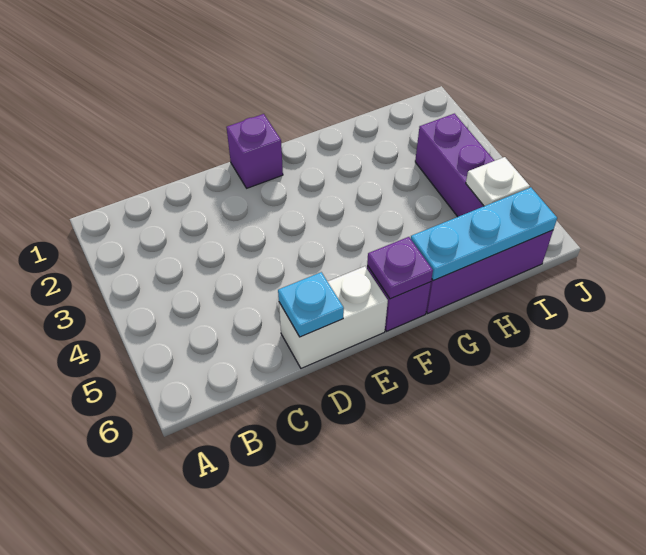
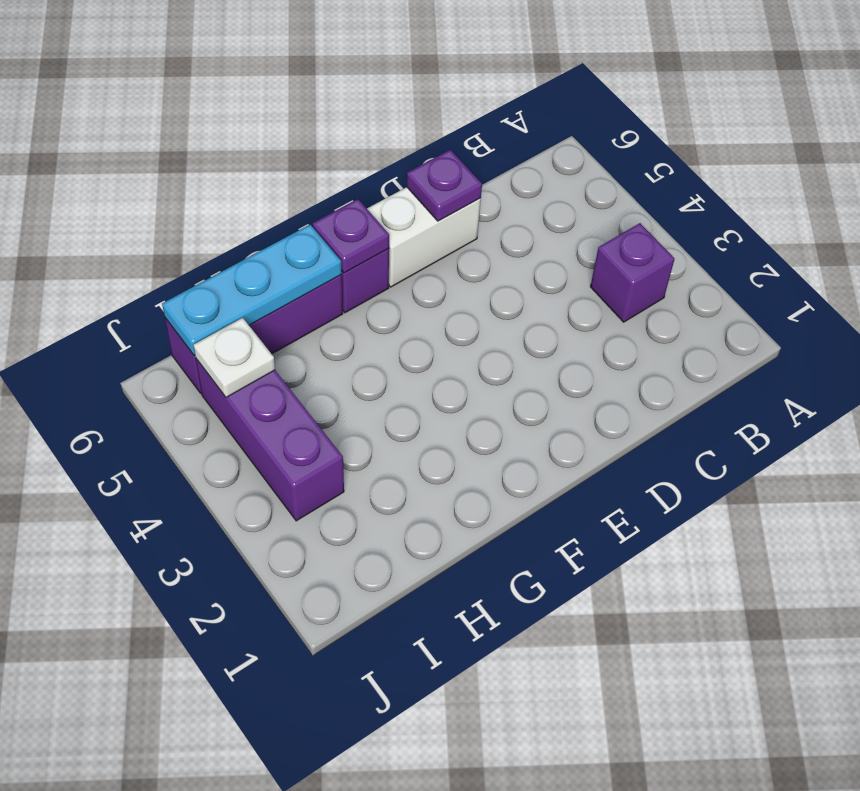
cyan 1x1 plate [278,272,344,337] -> purple 1x1 plate [407,150,482,221]
purple 1x1 brick [226,114,283,188] -> purple 1x1 brick moved to [590,223,675,322]

